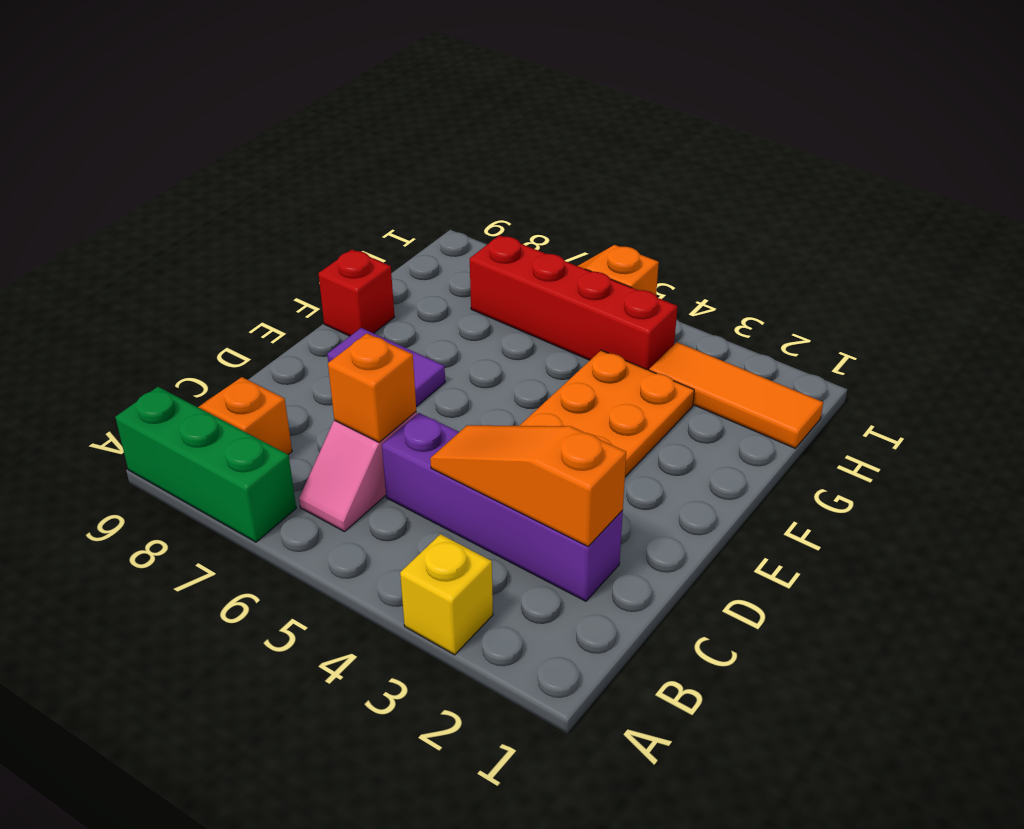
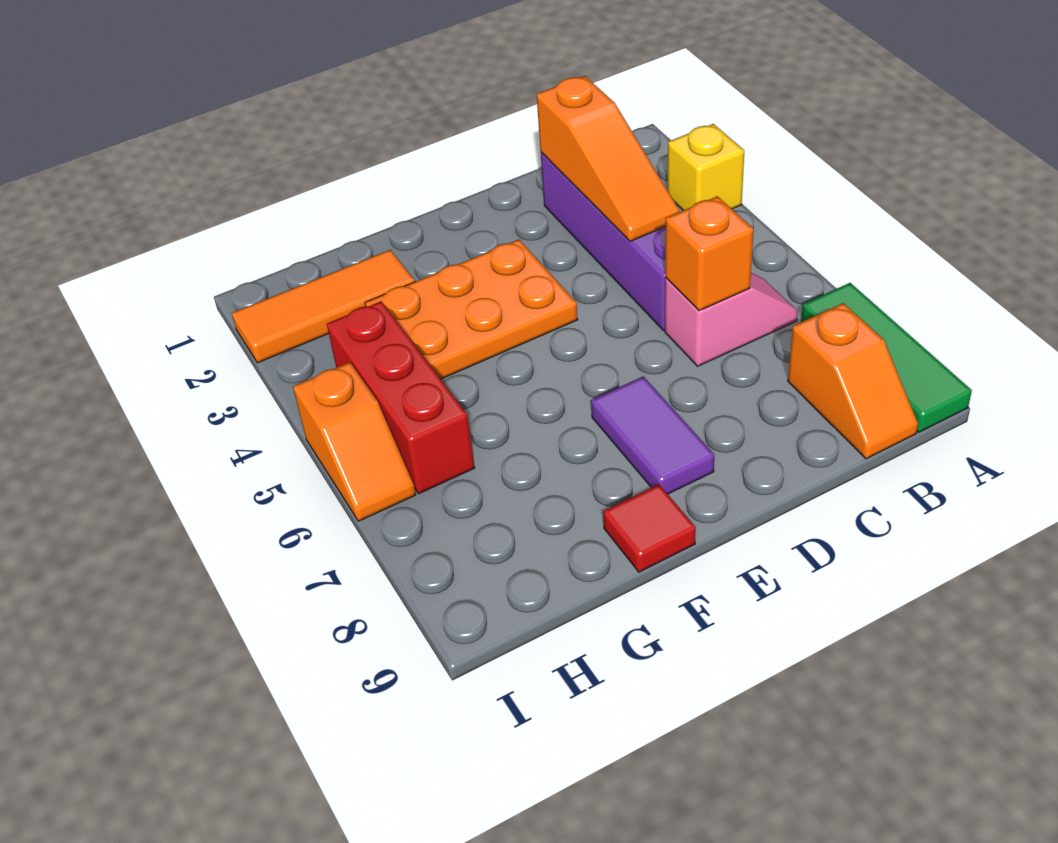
green 1x3 brick [115,387,296,542] -> green 1x3 tile [801,283,972,432]
red 1x1 brick [318,250,395,336] -> red 1x1 tile [603,484,696,572]
orange 1x3 tile [649,342,823,448] -> orange 1x3 tile turned to [232,250,415,363]
red 1x4 brick [470,235,677,370] -> red 1x3 brick [327,301,475,493]

